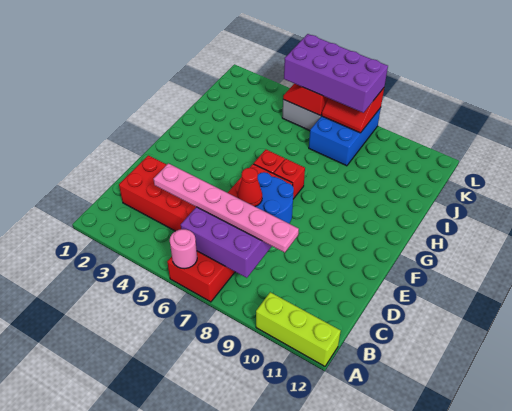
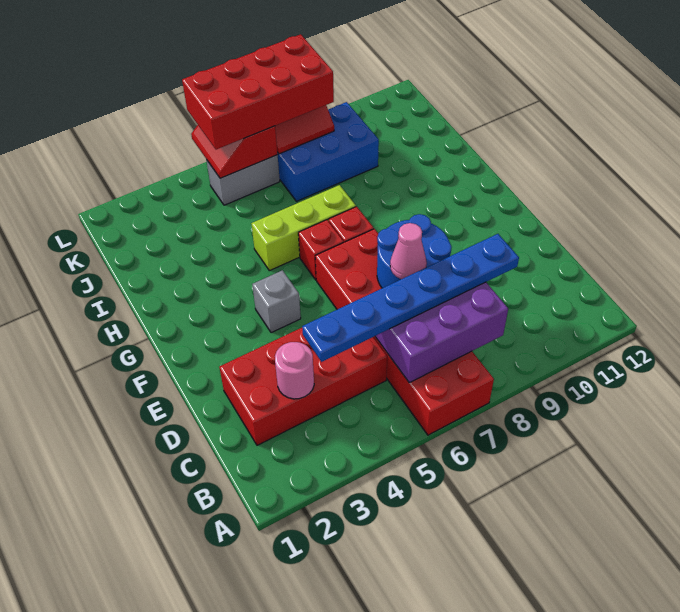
pink 1x1 round brick [170,229,197,269] -> pink 1x1 round brick moved to [275,342,314,399]
lime 1x3 brick [256,292,341,366] -> lime 1x3 brick moved to [251,185,356,271]
pink 1x6 plate [154,163,299,253] -> blue 1x6 plate [302,234,519,362]
red 1x1 cone [237,168,262,206] -> pink 1x1 cone [390,223,427,279]
none -> grey 1x1 brick [252,270,301,333]
blue 2x3 brick [309,108,381,166] -> blue 2x3 brick turned to [277,102,379,201]
purple 2x4 brick [284,34,388,113] -> red 2x4 brick [182,34,334,149]

